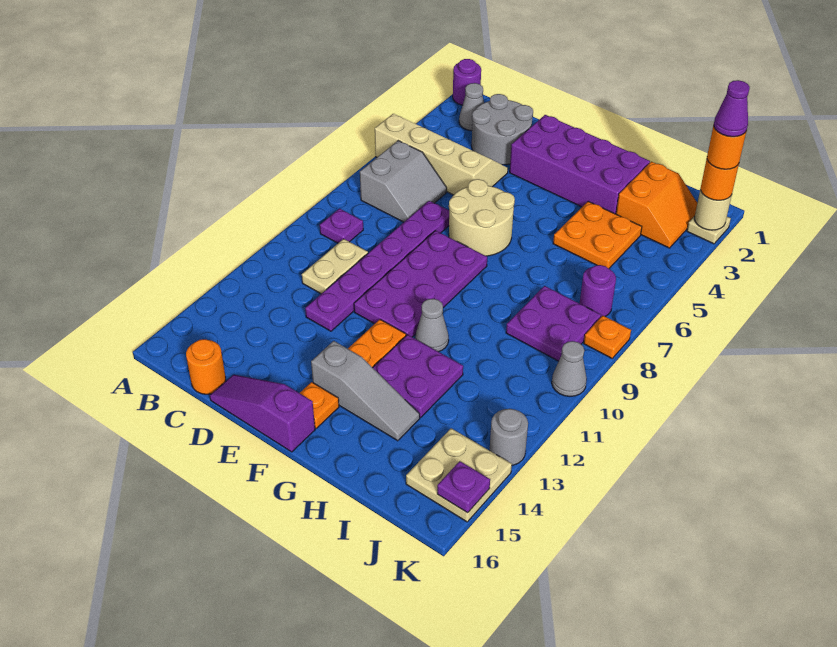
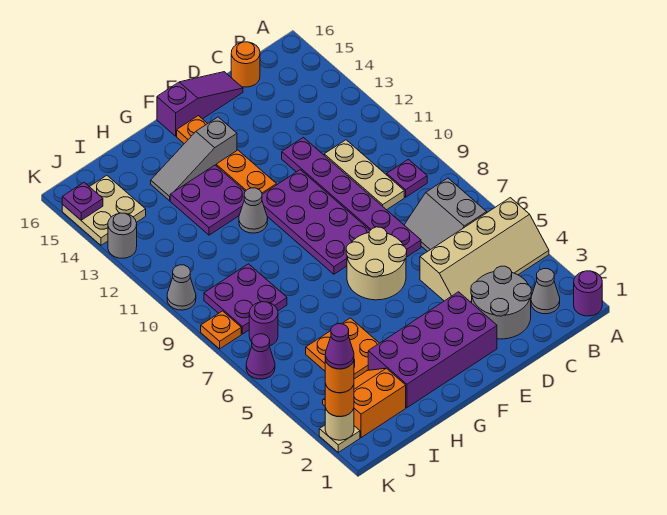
tan 1x2 plate [302,239,368,294] -> tan 1x3 plate [324,140,404,210]
orange 2x2 slope [616,162,697,248] -> orange 2x2 slope turned to [323,368,406,438]
none -> purple 1x1 cone [246,334,275,379]

